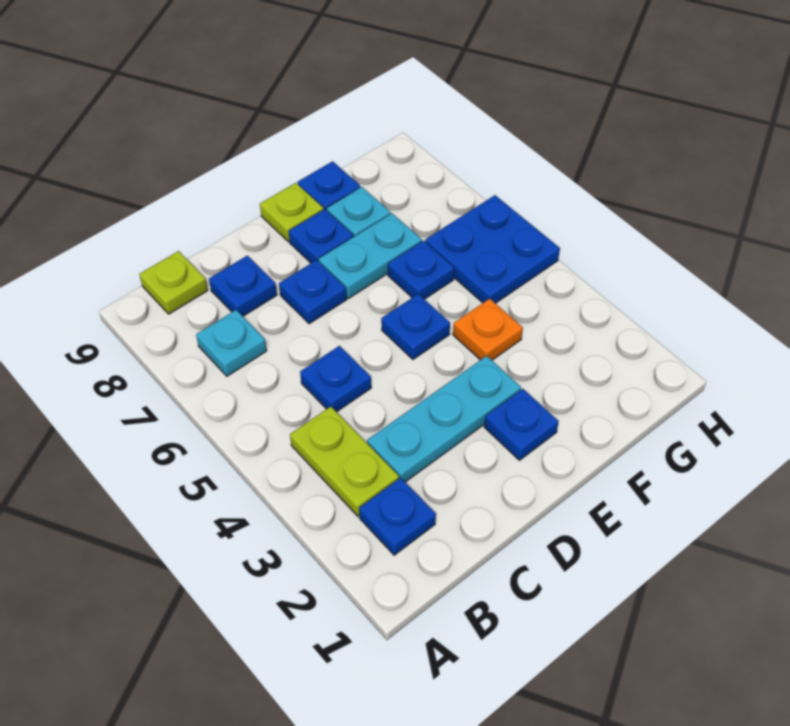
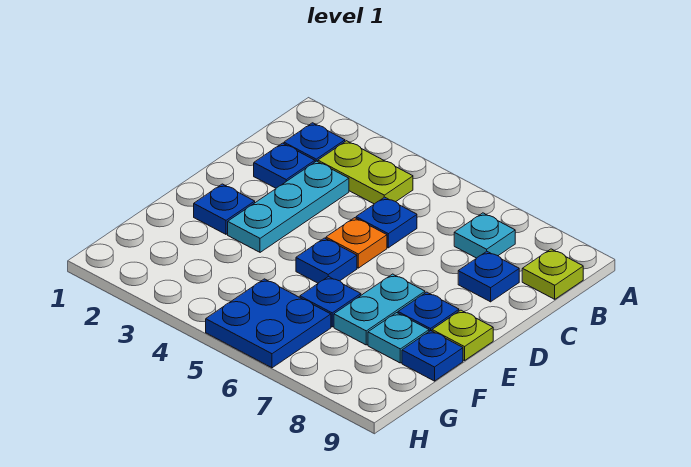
blue 1x1 plate [279,260,347,324] -> blue 1x1 plate moved to [254,143,315,188]
orange 1x1 plate [453,299,523,360] -> orange 1x1 plate moved to [326,218,387,268]

